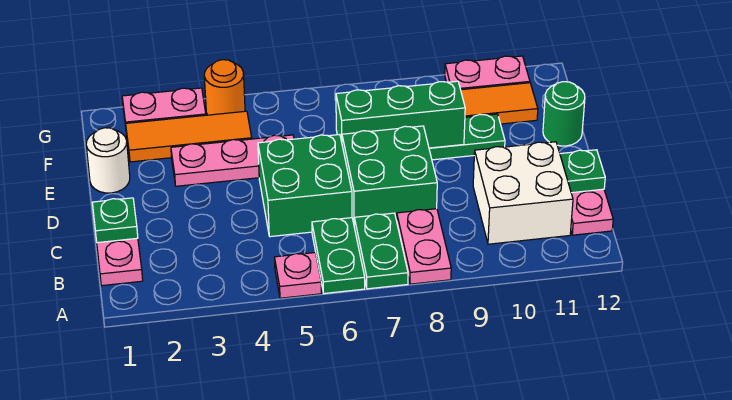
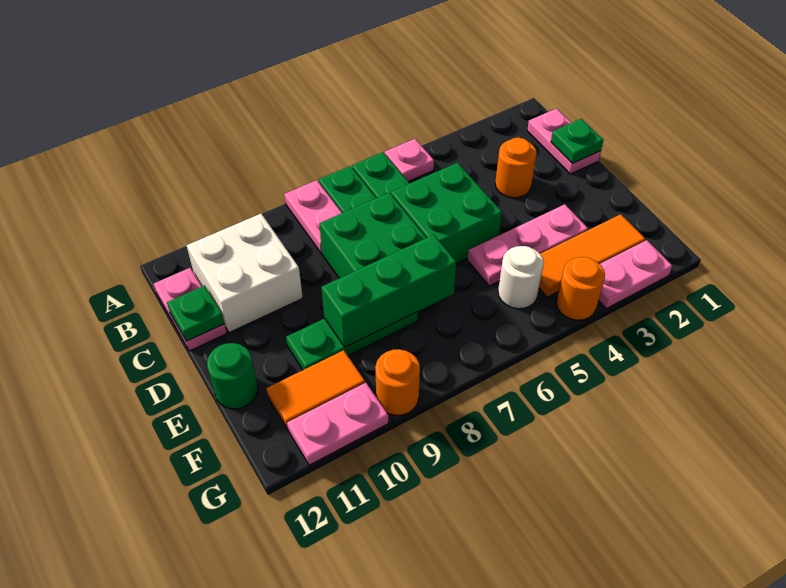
none -> orange 1x1 round brick [495,138,537,198]
white 1x1 round brick [86,128,130,193] -> white 1x1 round brick moved to [498,246,544,309]
none -> orange 1x1 round brick [375,349,420,416]

